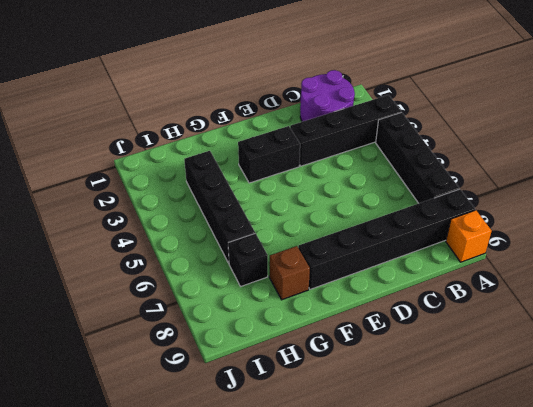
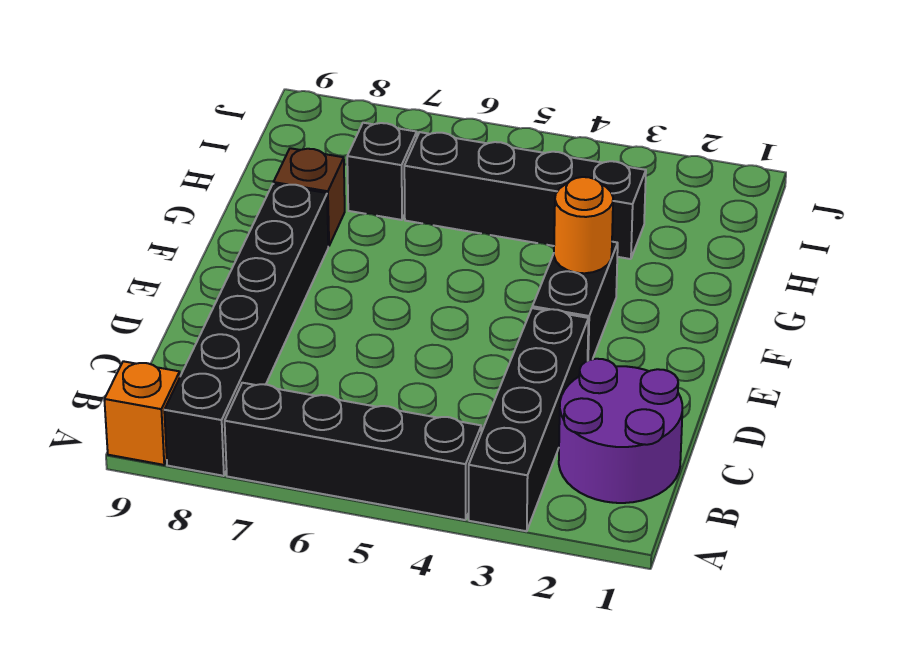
none -> orange 1x1 round brick [554,177,613,273]

